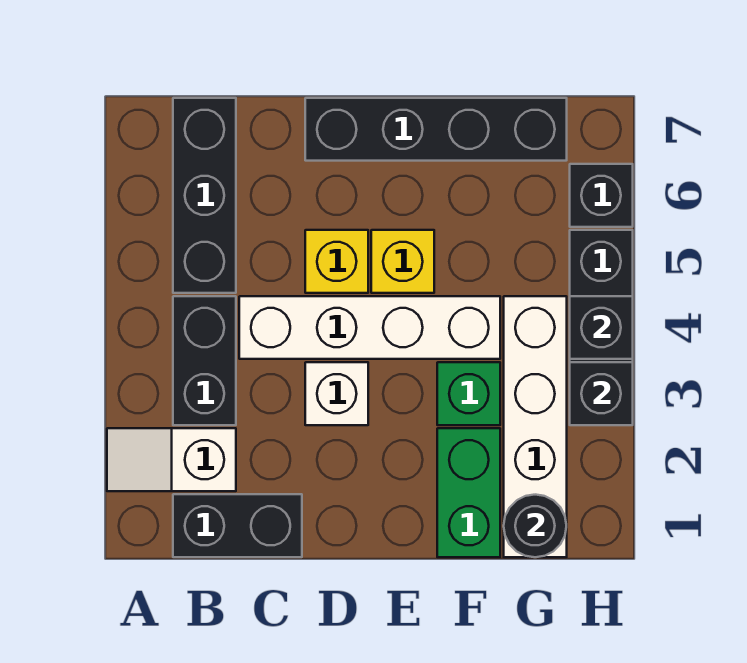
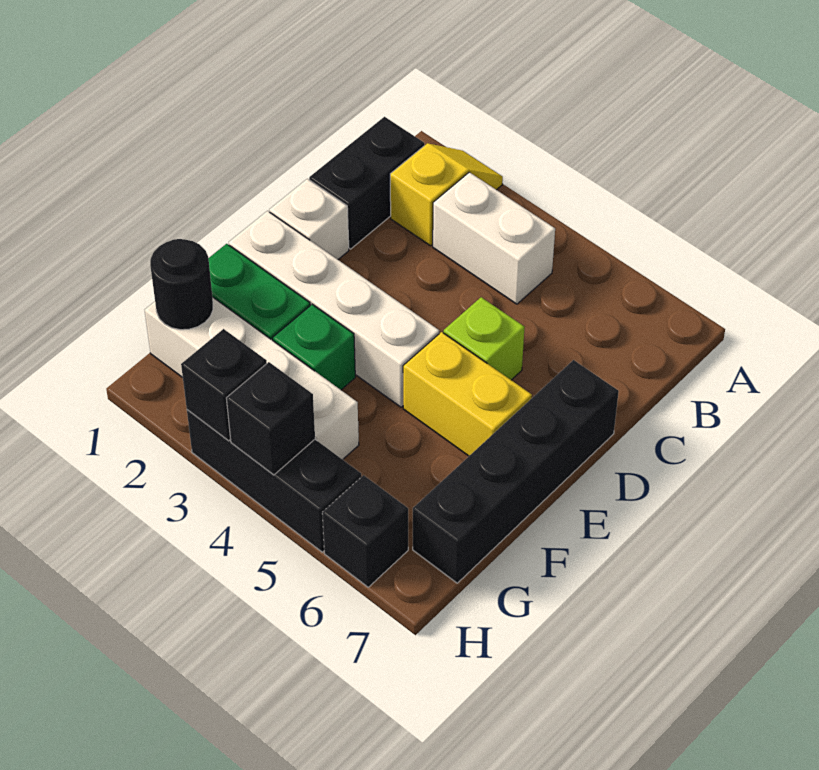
white 1x2 slope [107,428,236,491] -> yellow 1x2 slope [390,143,503,246]
black 1x2 brick [173,296,236,425] -> white 1x2 brick [433,172,555,304]
black 1x3 brick [173,98,236,293] -> none
white 1x4 brick [239,296,500,359] -> white 1x4 brick turned to [229,211,439,407]
white 1x1 brick [305,362,368,425] -> white 1x1 brick moved to [269,179,349,259]
yellow 1x1 brick [305,230,368,293] -> lime 1x1 brick [443,297,525,380]
yellow 1x1 brick [371,230,434,293] -> yellow 1x2 brick [403,332,532,456]

